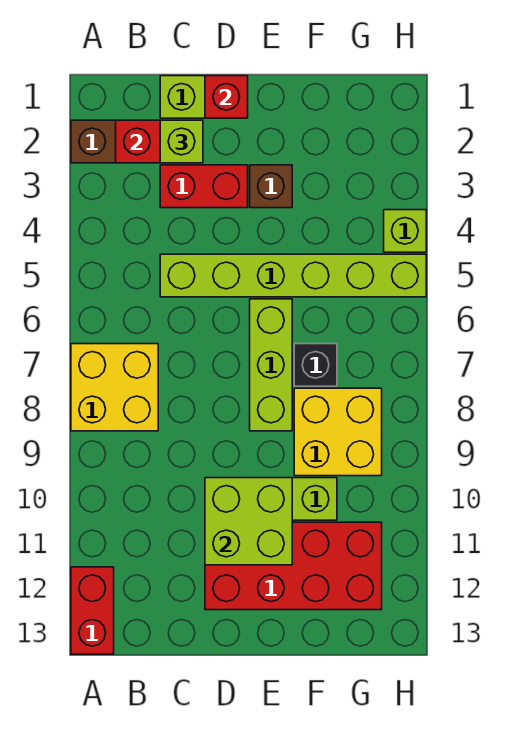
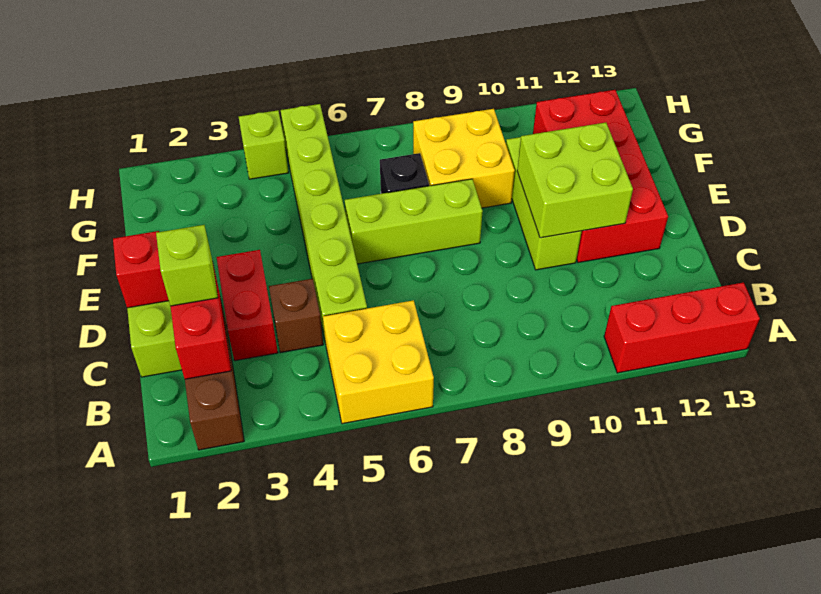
yellow 2x2 brick [71,344,158,431] -> yellow 2x2 brick moved to [323,300,434,424]
red 1x2 brick [71,567,114,654] -> red 1x3 brick [604,283,760,373]
brown 1x1 brick [250,165,292,208] -> brown 1x1 brick moved to [269,279,323,353]

